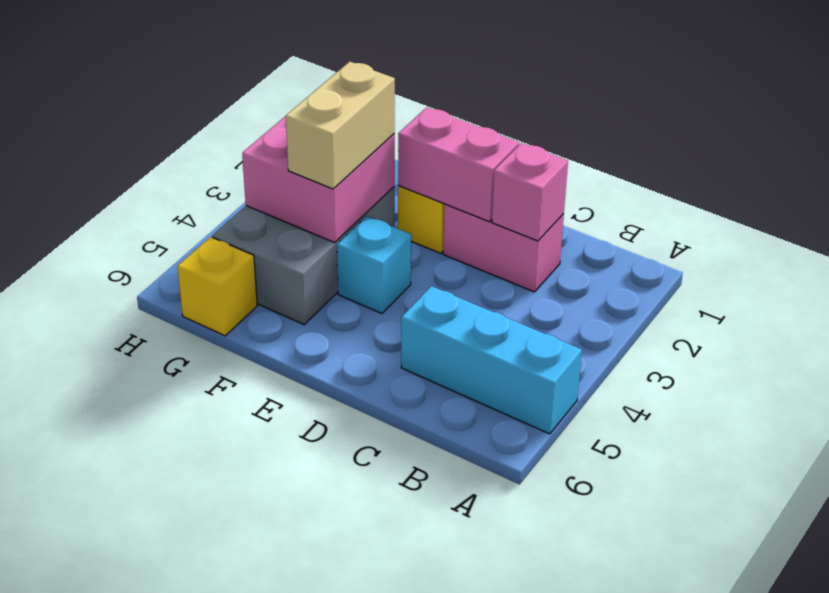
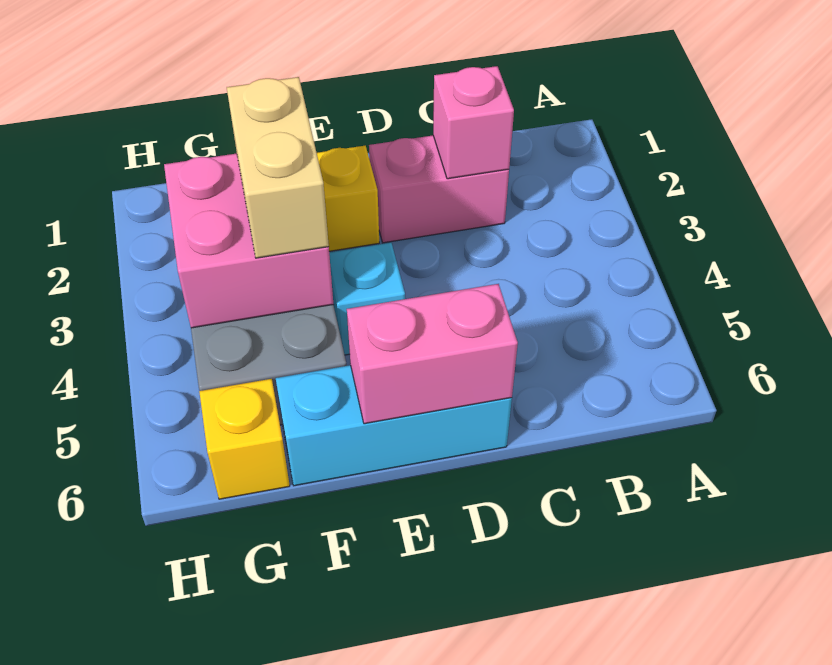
cyan 1x3 brick [401,286,582,434] -> cyan 1x3 brick moved to [276,365,512,486]
pink 1x2 brick [398,107,519,222] -> pink 1x2 brick moved to [347,284,518,424]

